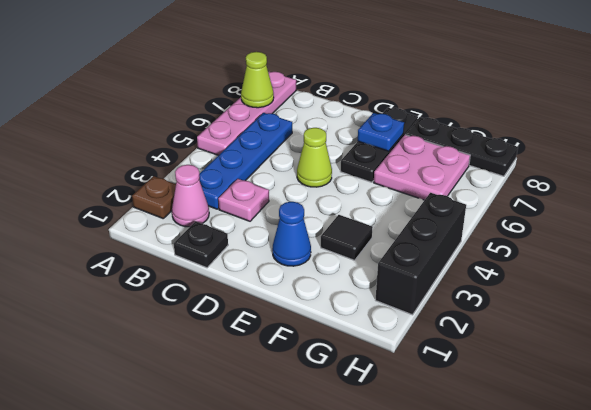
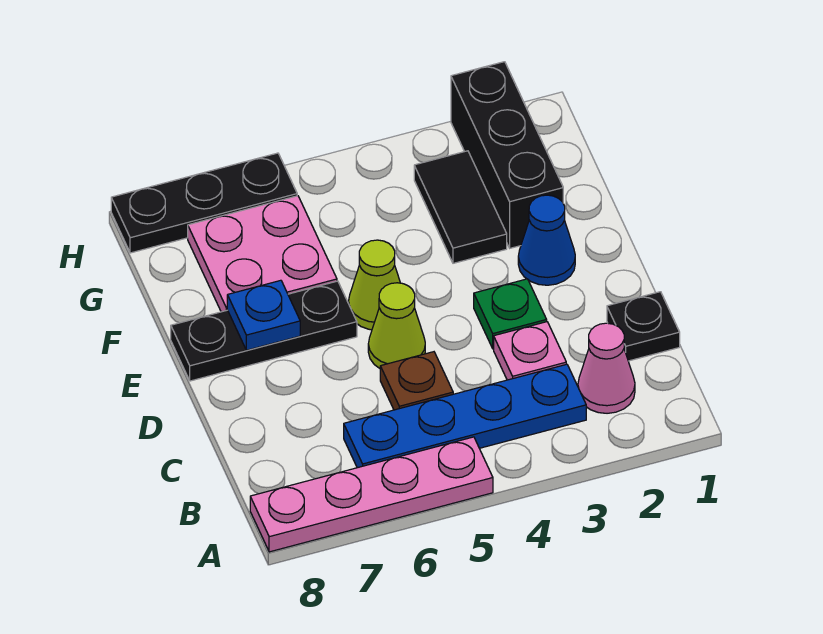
brown 1x1 plate [132,176,176,218] -> brown 1x1 plate moved to [380,352,453,410]
lime 1x1 cone [241,52,274,108] -> lime 1x1 cone moved to [349,240,400,330]
none -> green 1x1 plate [474,279,547,349]
black 1x1 tile [321,215,373,260] -> black 1x2 tile [414,151,507,263]
black 1x3 plate [406,117,518,176] -> black 1x3 plate turned to [111,153,297,253]
black 1x3 brick [375,193,466,315] -> black 1x3 brick turned to [451,62,563,248]

